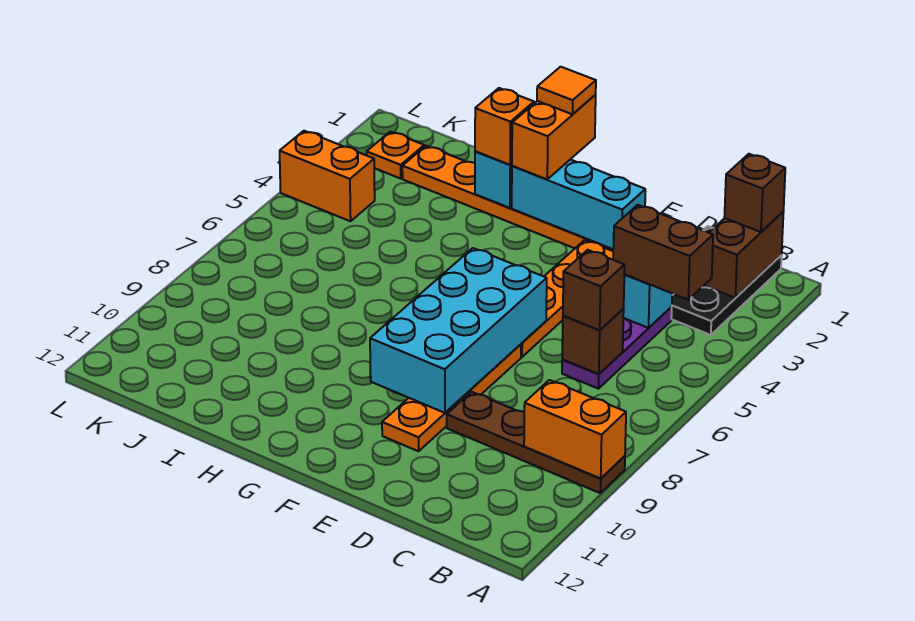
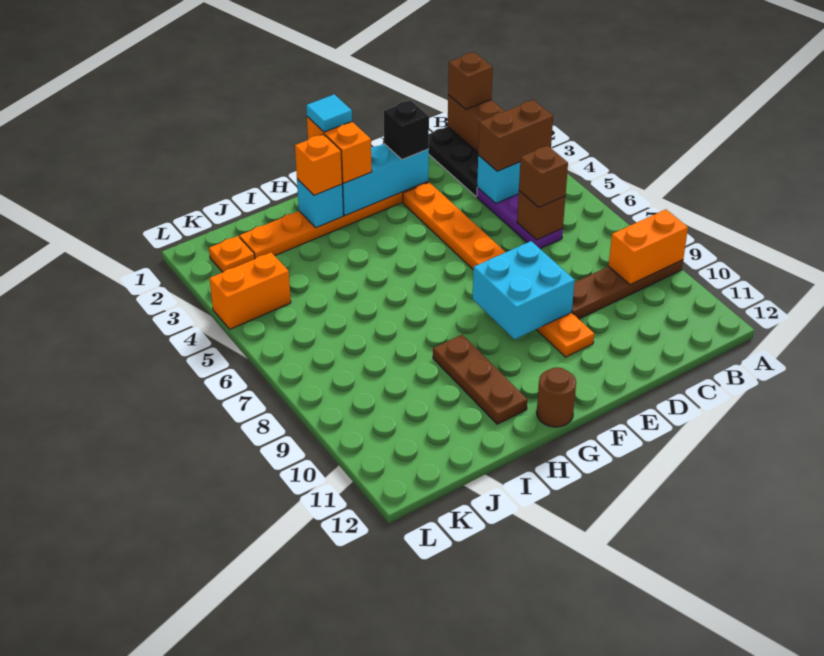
none -> black 1x1 brick [384,100,429,160]
cyan 2x4 brick [370,248,547,413] -> cyan 2x2 brick [473,241,575,339]
orange 1x1 tile [537,67,596,114] -> cyan 1x1 tile [306,94,352,132]
none -> brown 1x1 round brick [537,367,576,427]
none -> brown 1x3 plate [433,335,527,424]

